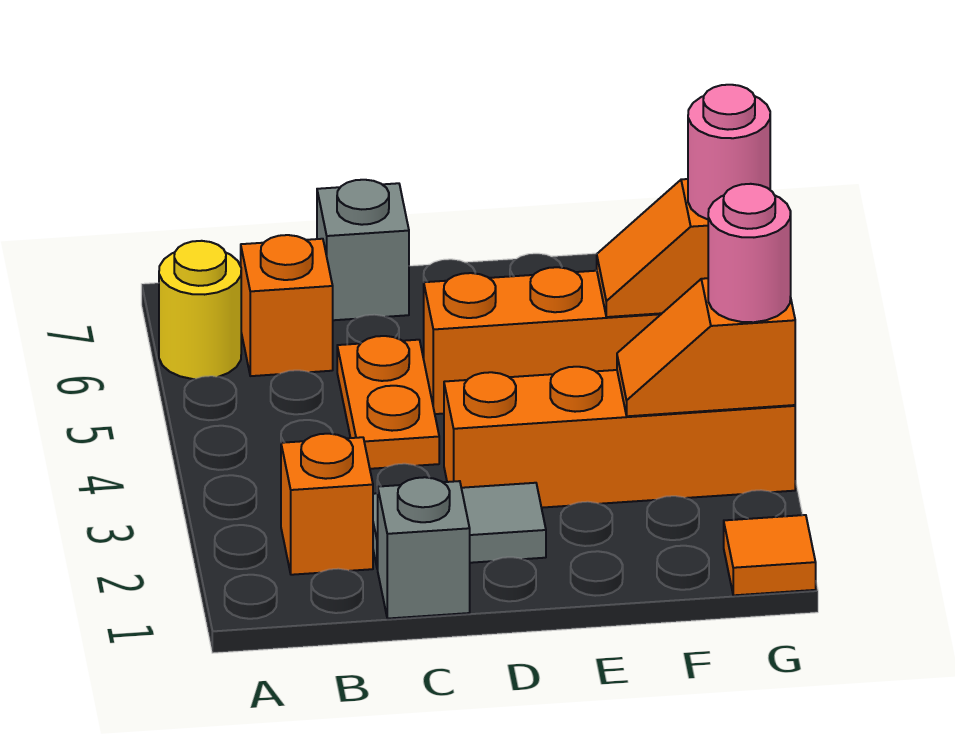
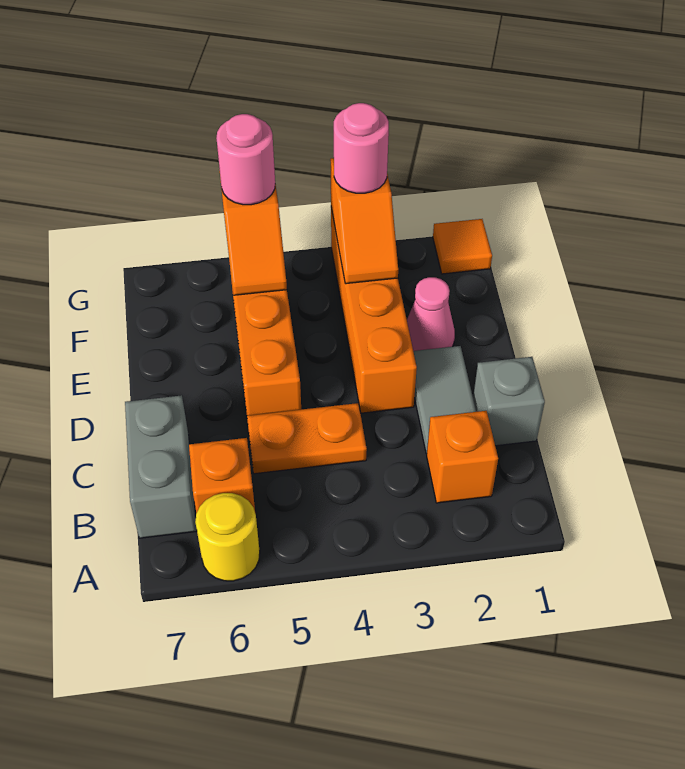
grey 1x1 brick [317,180,409,320] -> grey 1x2 brick [125,395,197,538]
none -> pink 1x1 cone [407,277,455,351]

